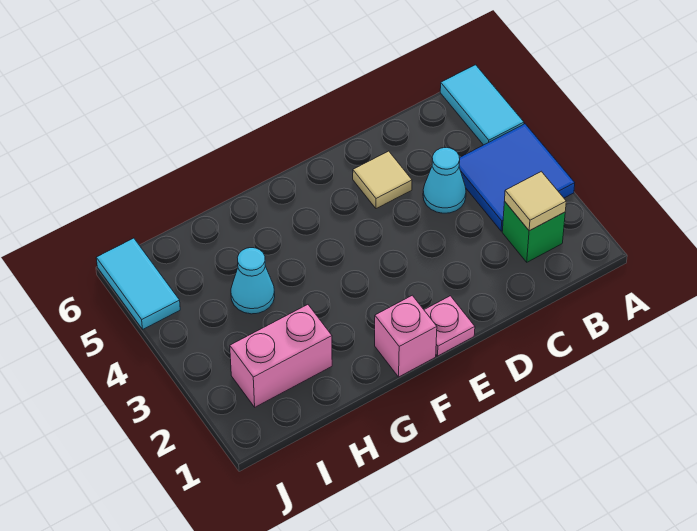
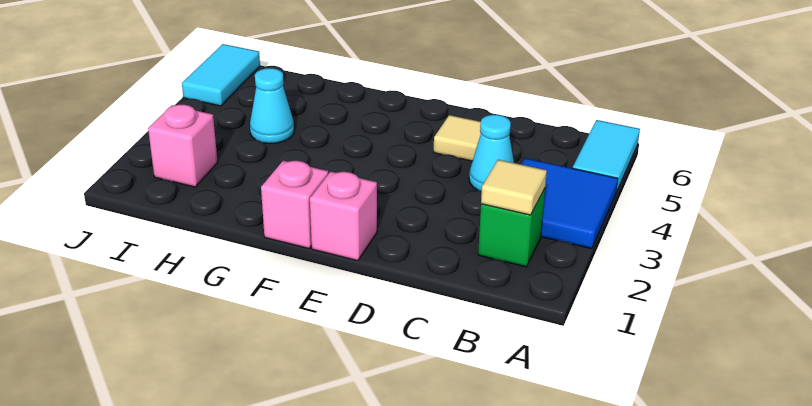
pink 1x1 plate [424,296,475,356] -> pink 1x1 brick [310,172,377,261]
pink 1x2 brick [230,305,332,407] -> pink 1x1 brick [148,105,218,187]

